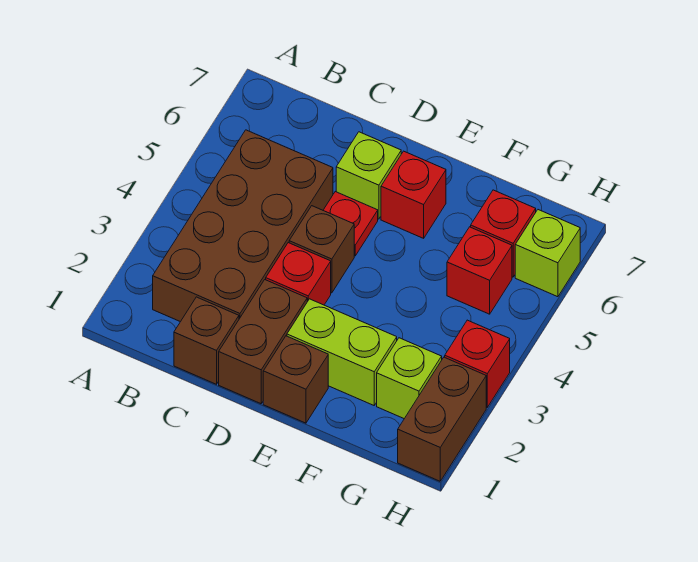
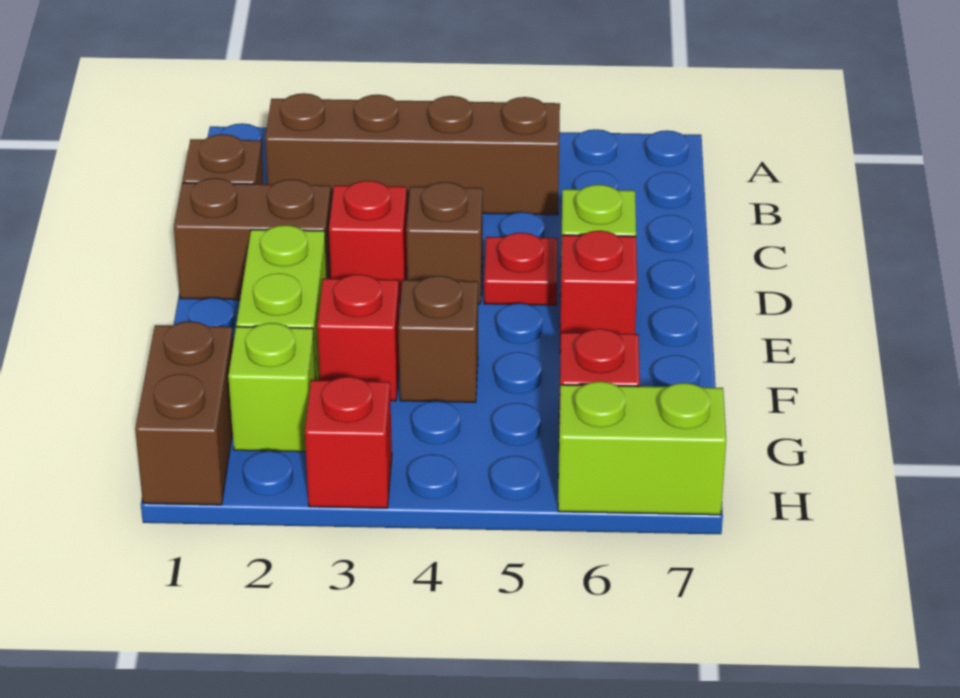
brown 2x4 brick [153,130,333,322] -> brown 1x4 brick [265,93,560,215]
brown 1x1 brick [263,336,328,423] -> brown 1x1 brick moved to [398,276,478,402]
red 1x1 brick [447,227,512,314] -> red 1x1 brick moved to [317,274,399,401]
brown 1x2 brick [398,357,486,481] -> brown 1x2 brick turned to [135,321,233,505]
lime 1x1 brick [515,210,580,297] -> lime 1x2 brick [558,381,726,515]

